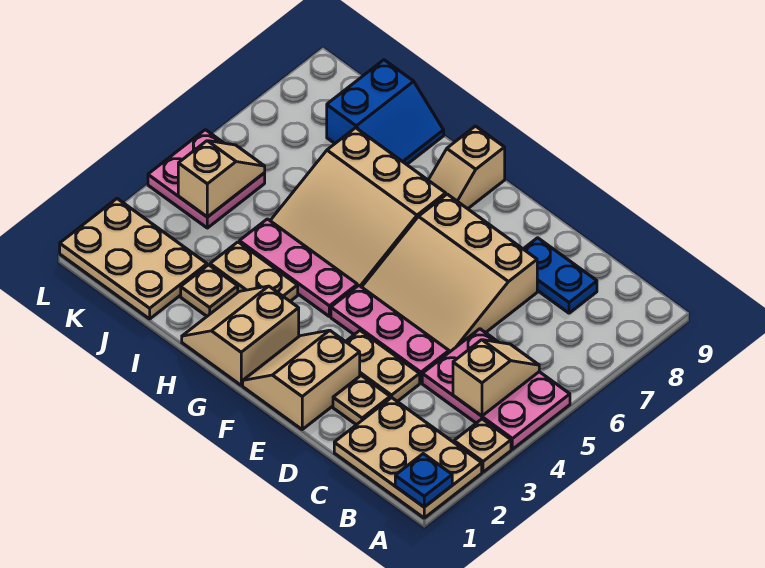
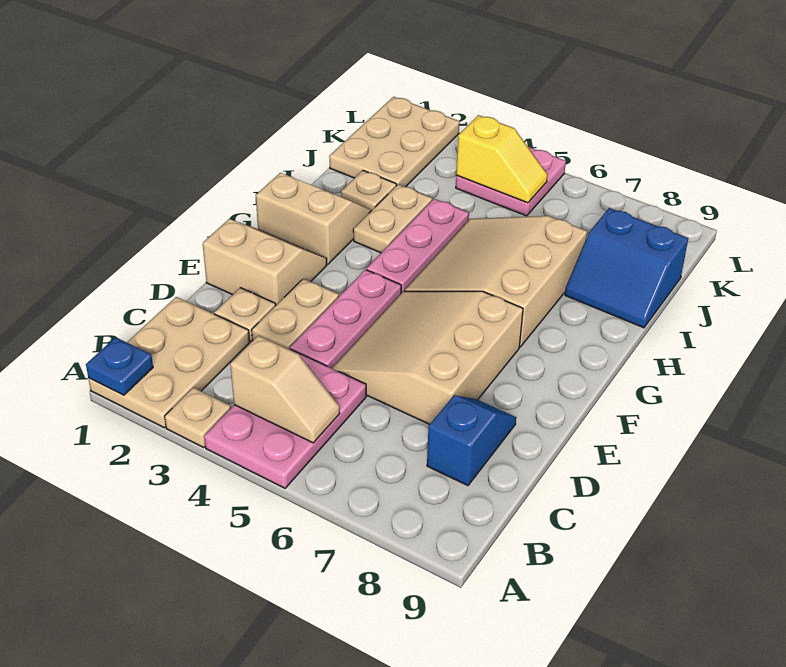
blue 1x2 plate [524,238,597,313] -> blue 1x2 slope [427,395,516,486]
tan 1x2 slope [429,126,505,209] -> none
tan 1x2 slope [178,141,265,217] -> yellow 1x2 slope [456,115,548,203]

